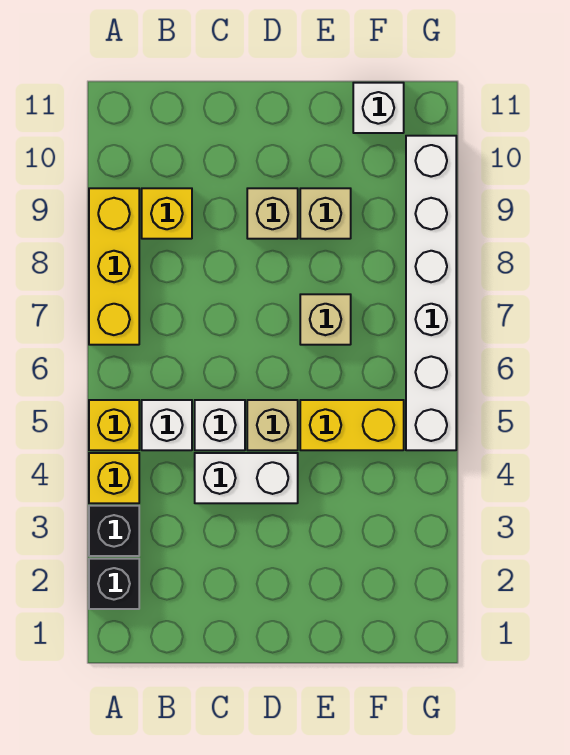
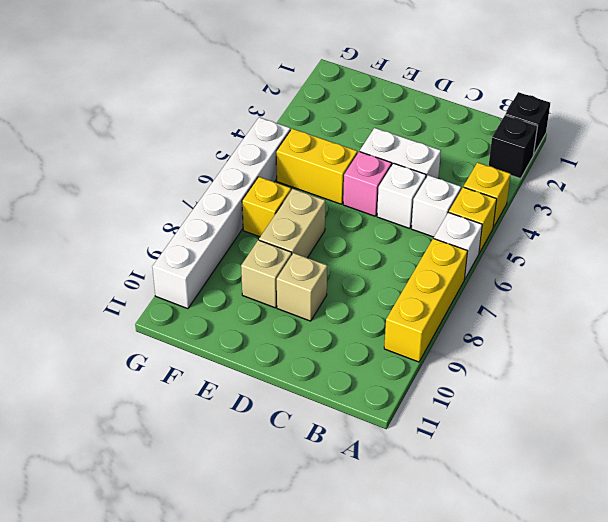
black 1x1 brick [89,506,139,556] -> black 1x1 brick moved to [505,92,550,155]
yellow 1x1 brick [142,188,192,239] -> yellow 1x1 brick moved to [242,177,291,237]
tan 1x1 brick [247,400,298,450] -> pink 1x1 brick [343,151,392,216]
tan 1x1 brick [300,294,351,345] -> tan 1x2 brick [259,189,325,258]
white 1x1 brick [353,83,404,133] -> white 1x1 brick moved to [434,212,482,279]

